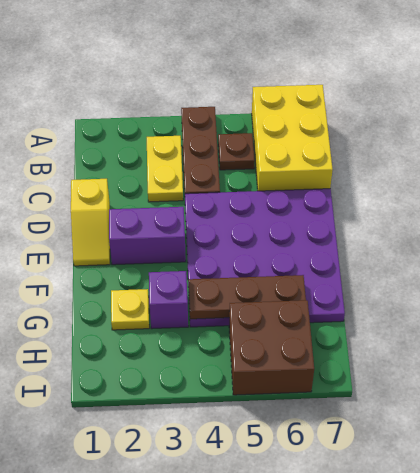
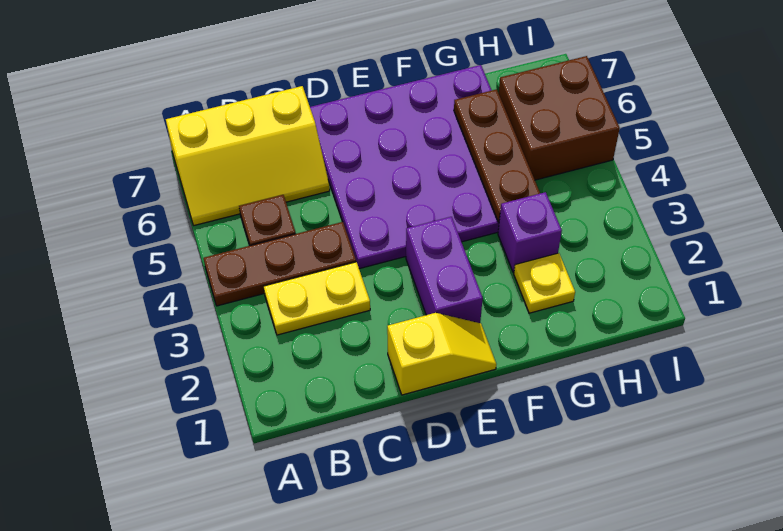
yellow 2x3 brick [252,85,333,191] -> yellow 2x3 slope [166,86,330,225]

